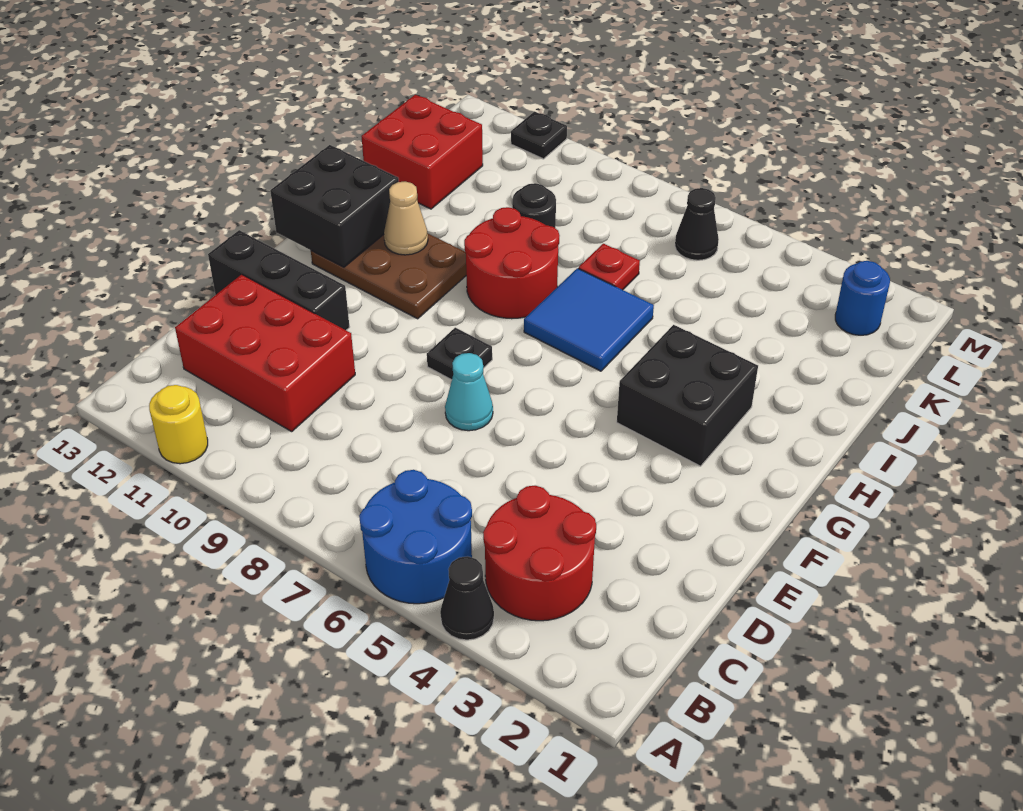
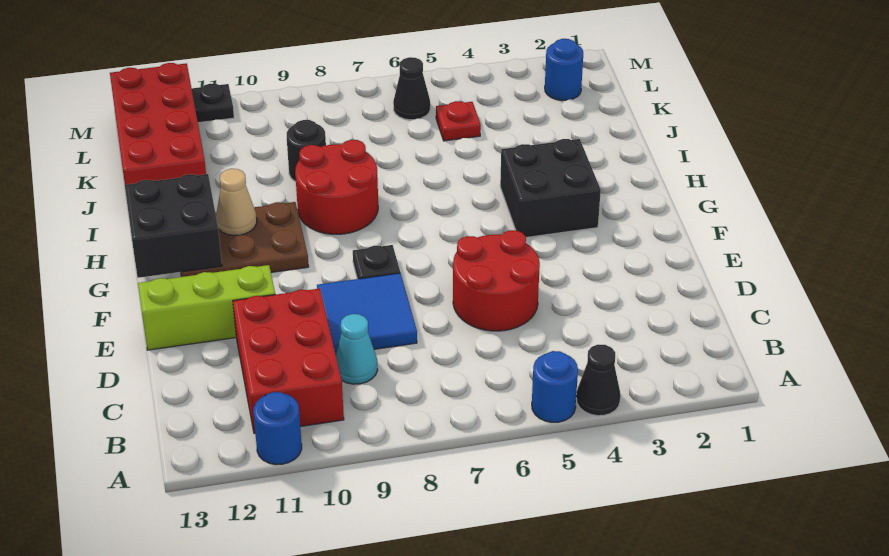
blue 2x2 round brick [359,470,472,604] -> blue 1x1 round brick [532,351,578,422]
yellow 1x1 round brick [149,385,208,464] -> blue 1x1 round brick [253,392,302,465]
red 2x2 round brick [483,485,596,621] -> red 2x2 round brick moved to [453,230,540,331]
red 2x3 brick [175,274,355,431] -> red 2x3 brick turned to [233,289,344,433]
cyan 1x1 cone [445,353,493,431] -> cyan 1x1 cone moved to [336,314,378,384]
black 1x3 brick [208,230,349,330] -> lime 1x3 brick [138,265,275,350]
blue 2x2 tile [524,268,654,371] -> blue 2x2 tile moved to [317,273,417,354]
red 1x1 plate [578,244,640,290] -> red 1x1 plate moved to [436,101,481,141]
red 2x2 brick [361,95,483,209] -> red 2x4 brick [110,63,206,185]

